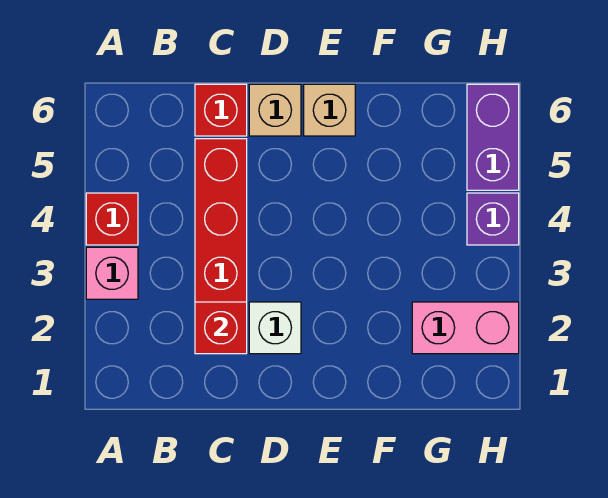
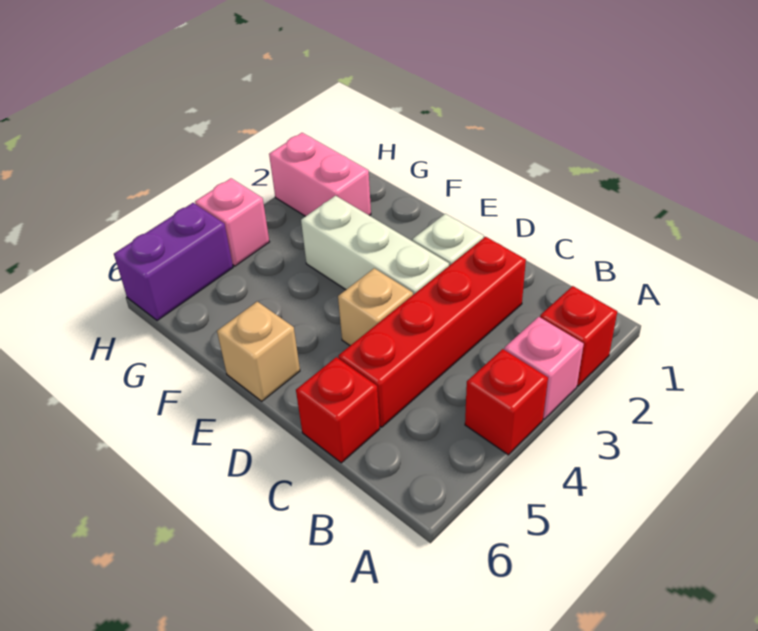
red 1x1 brick [195,302,247,354] -> red 1x1 brick moved to [540,286,617,386]
none -> white 1x3 brick [301,196,449,295]
tan 1x1 brick [249,84,301,136] -> tan 1x1 brick moved to [338,268,413,346]
purple 1x1 brick [467,193,519,245] -> pink 1x1 brick [195,178,269,266]

